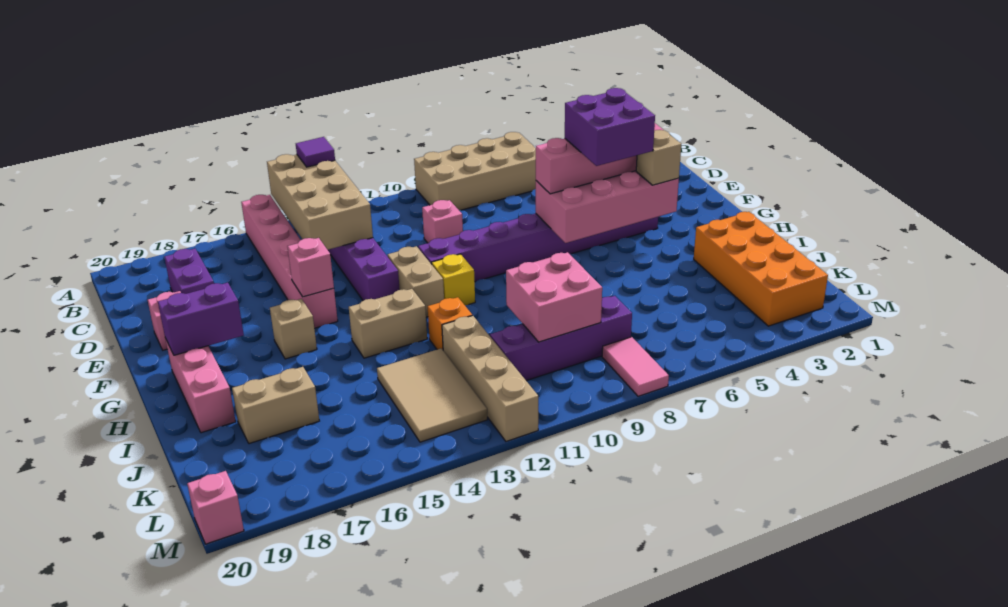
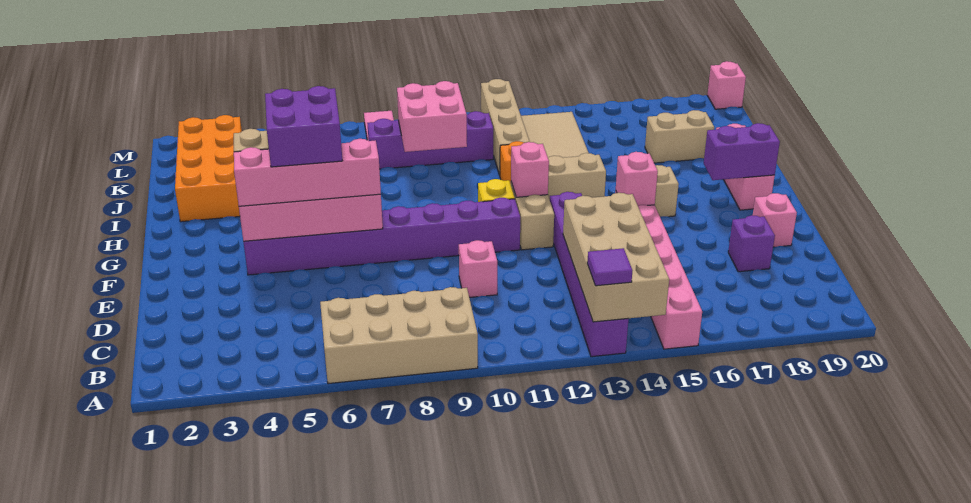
purple 1x2 brick [165,249,214,294] -> purple 1x1 brick [728,215,775,272]
none -> pink 1x1 brick [511,142,549,197]

